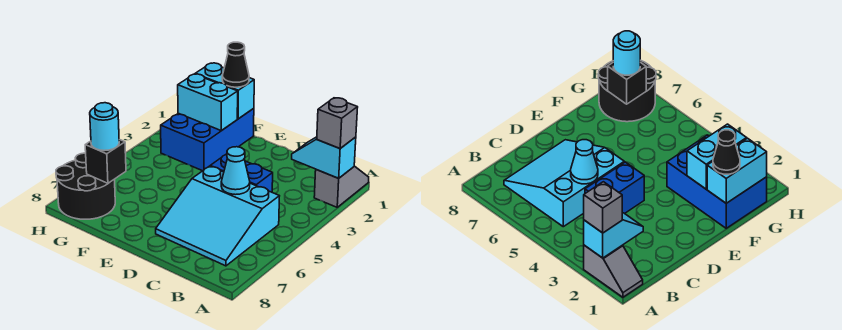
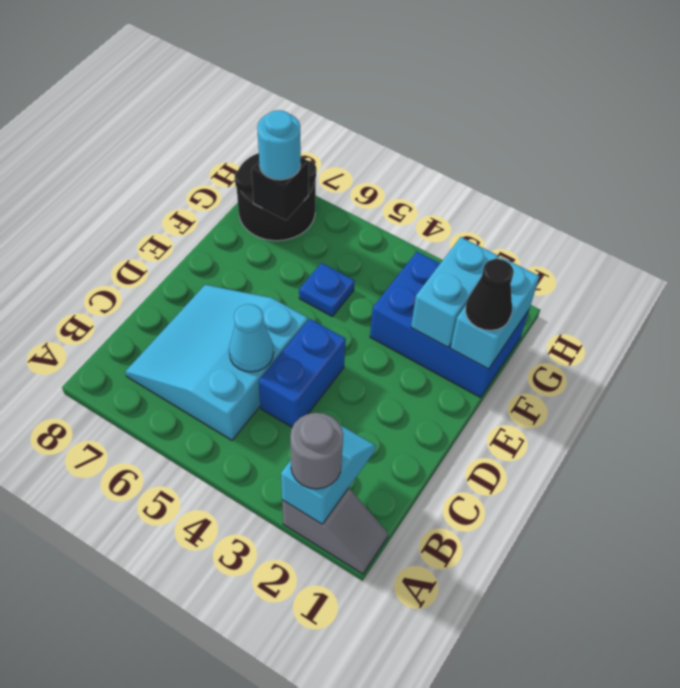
grey 1x1 brick [317,98,358,148] -> grey 1x1 round brick [290,413,343,489]
none -> blue 1x1 plate [299,263,355,316]

